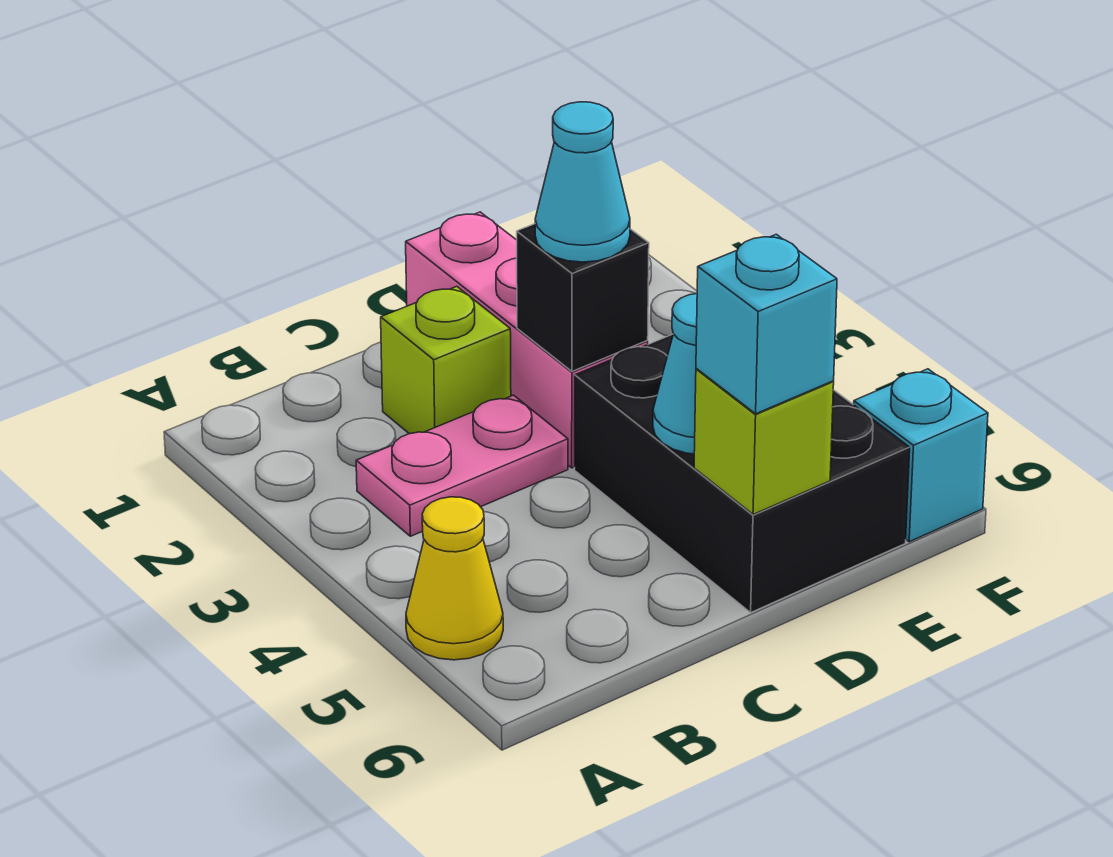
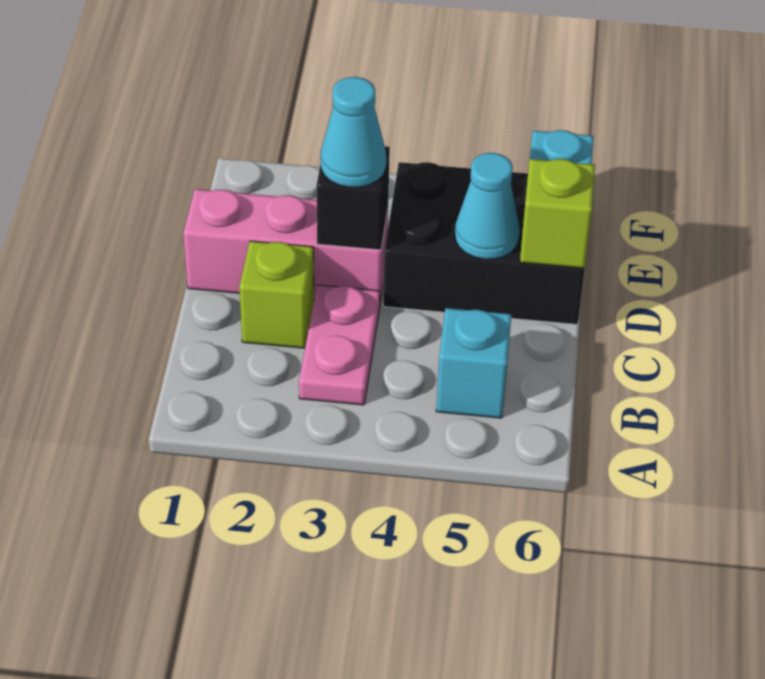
yellow 1x1 cone [406,497,503,660] -> none
cyan 1x1 brick [696,234,837,414] -> cyan 1x1 brick moved to [436,308,512,418]

